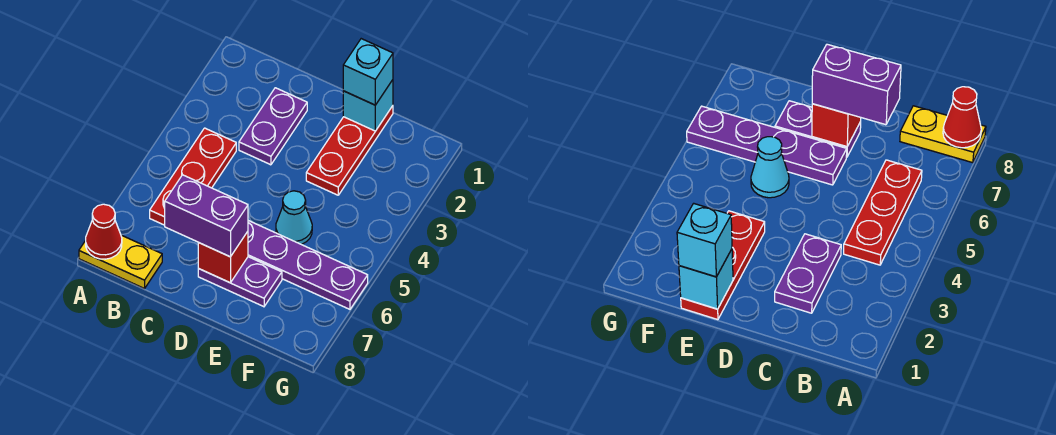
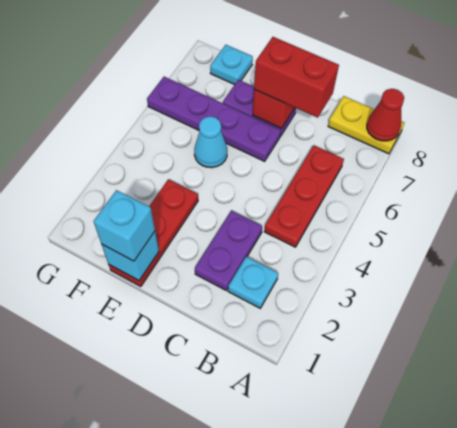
none -> cyan 1x1 plate [228,257,278,308]
purple 1x2 brick [165,175,248,257] -> red 1x2 brick [254,37,339,118]
none -> cyan 1x1 plate [210,45,253,85]

